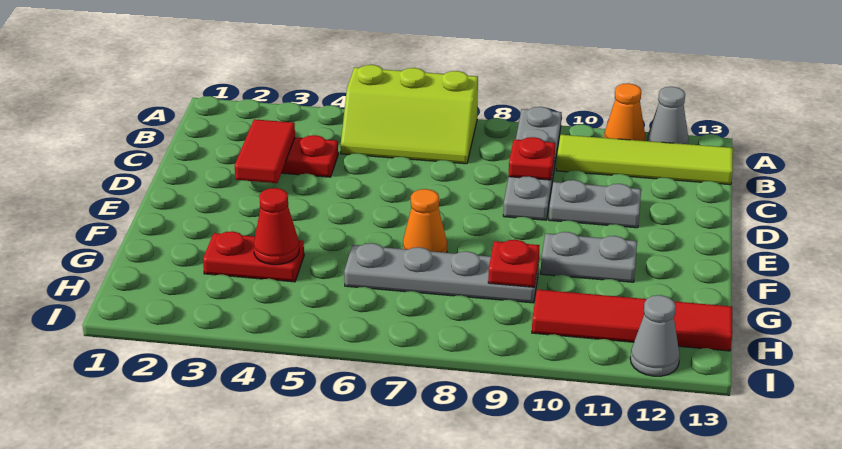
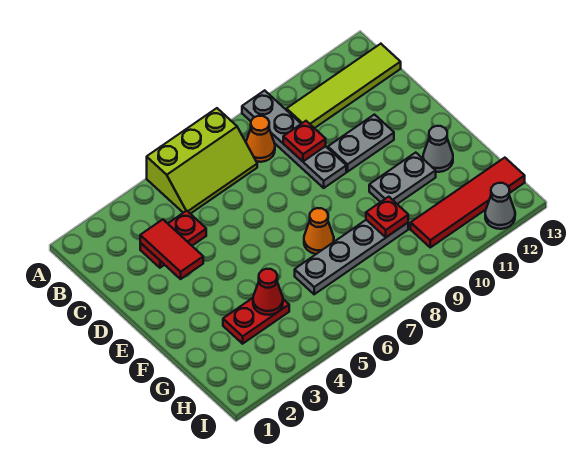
orange 1x1 cone [604,83,645,141] -> orange 1x1 cone moved to [246,116,275,162]
grey 1x1 cone [647,87,689,144] -> grey 1x1 cone moved to [423,126,453,172]

